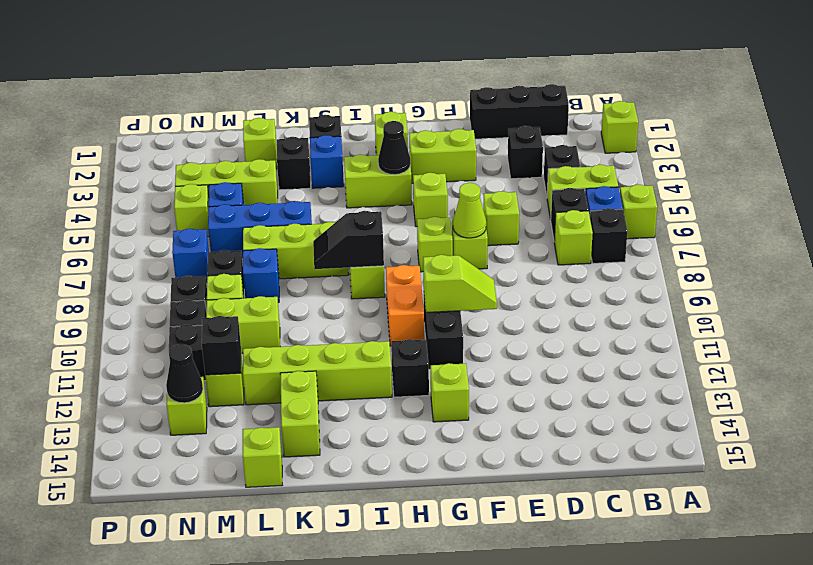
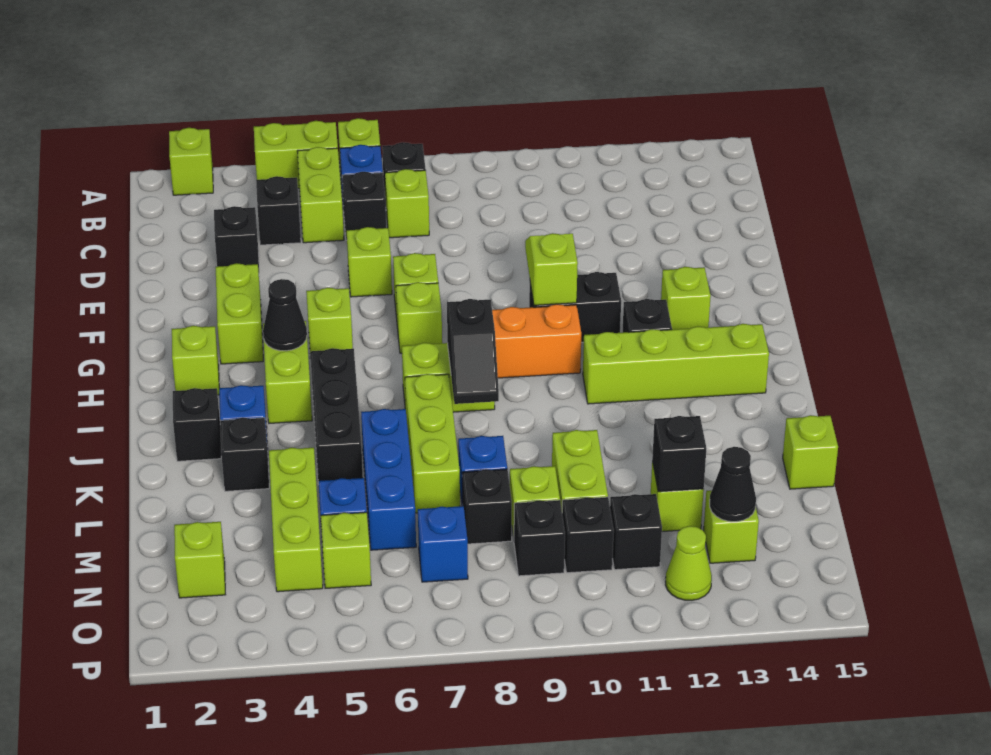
black 1x3 brick [470,84,569,139] -> black 1x3 brick moved to [310,348,363,484]
lime 1x1 cone [453,183,486,238] -> lime 1x1 cone moved to [666,526,712,600]
lime 1x4 brick [243,341,392,405] -> lime 1x4 brick turned to [583,324,769,404]
lime 1x2 brick [280,371,320,457] -> lime 1x2 brick moved to [254,121,338,188]
lime 1x1 brick [243,118,277,169] -> lime 1x1 brick moved to [174,522,225,598]

